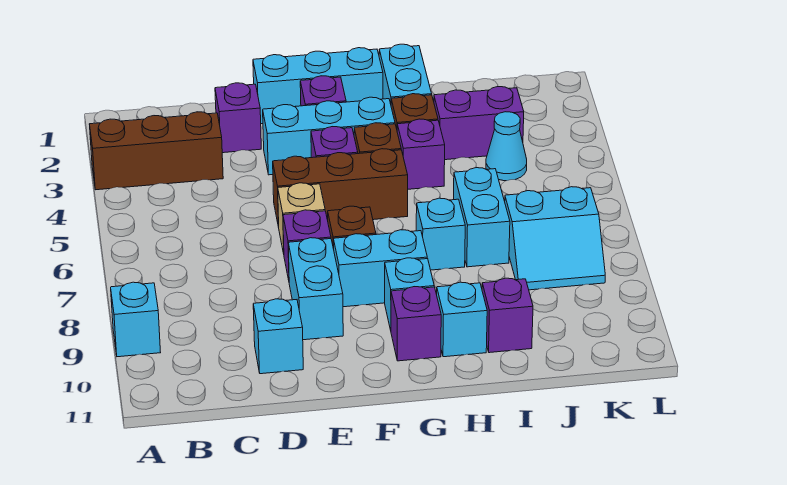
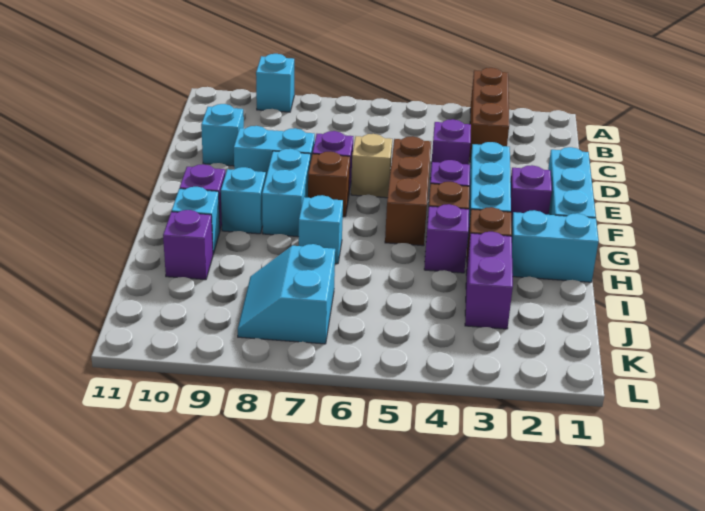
purple 1x1 brick [215,83,261,153] -> purple 1x1 brick moved to [430,119,471,179]
cyan 1x2 brick [454,168,510,267] -> none
cyan 1x1 cone [486,112,527,181] -> none

